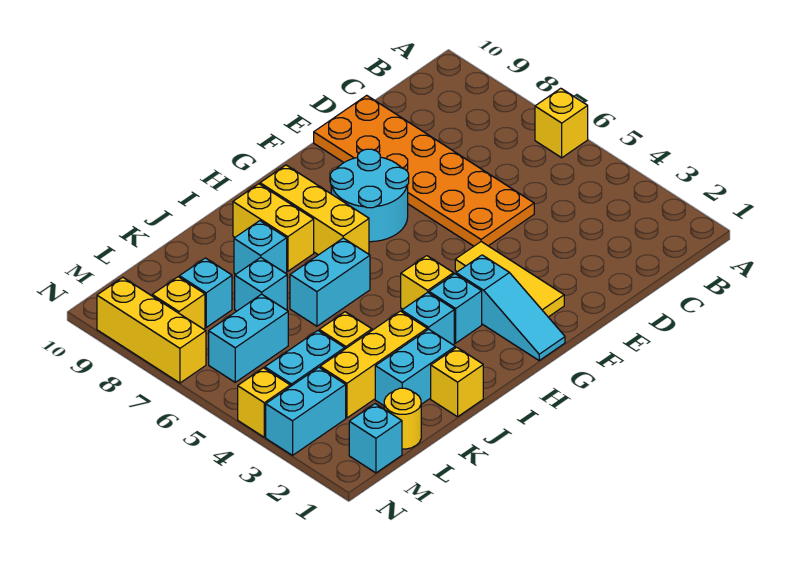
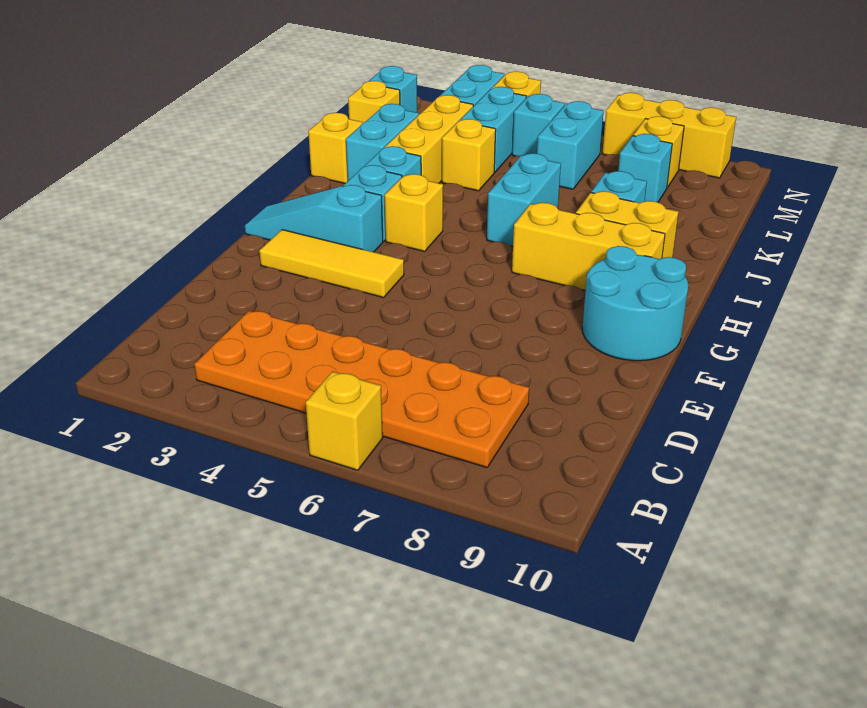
orange 2x6 plate [314,95,534,246] -> orange 2x6 plate moved to [194,311,529,468]
cyan 2x2 round brick [330,149,409,242] -> cyan 2x2 round brick moved to [582,246,688,361]
cyan 1x1 brick [235,257,287,311] -> cyan 1x1 brick moved to [512,94,565,156]
yellow 1x1 round brick [384,388,421,449] -> yellow 1x1 brick [348,81,400,123]

